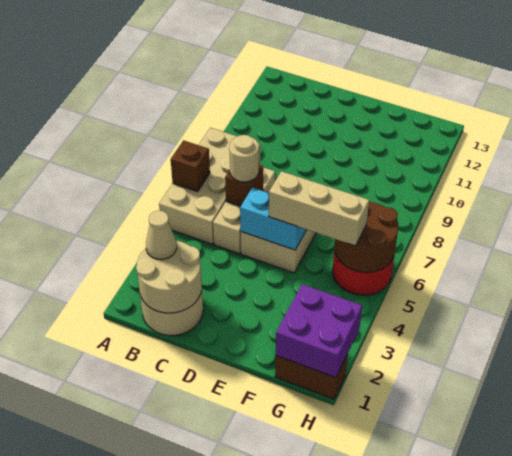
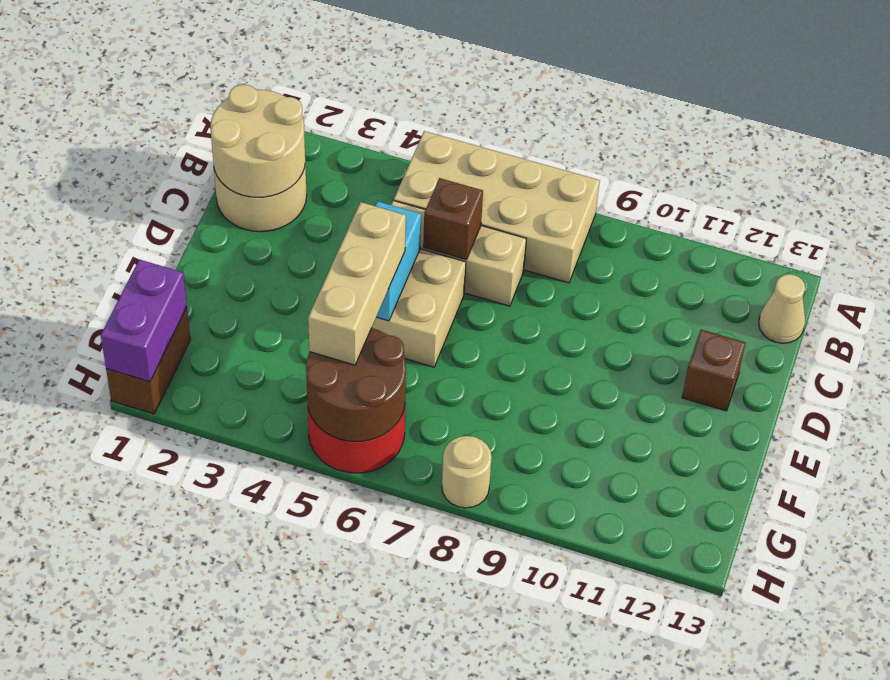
brown 1x1 brick [171,140,210,192] -> brown 1x1 brick moved to [682,330,745,411]
tan 1x1 cone [146,211,177,259] -> tan 1x1 cone moved to [759,274,805,343]
tan 1x1 round brick [229,135,259,182] -> tan 1x1 round brick moved to [442,436,492,508]
purple 2x2 brick [276,284,362,378] -> purple 1x2 brick [101,259,187,382]

